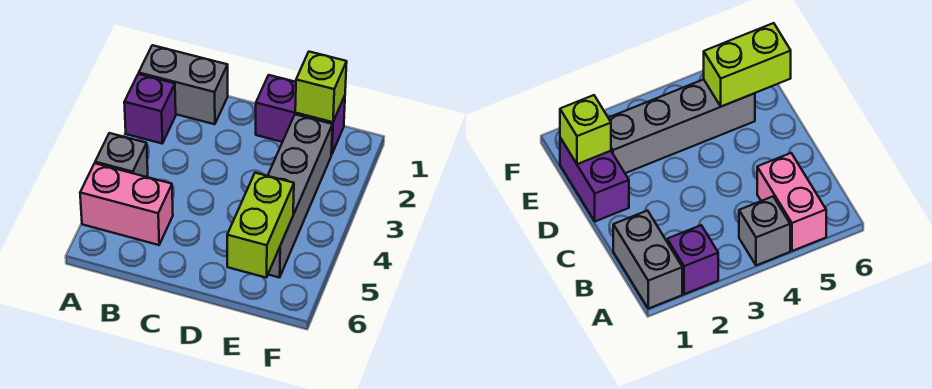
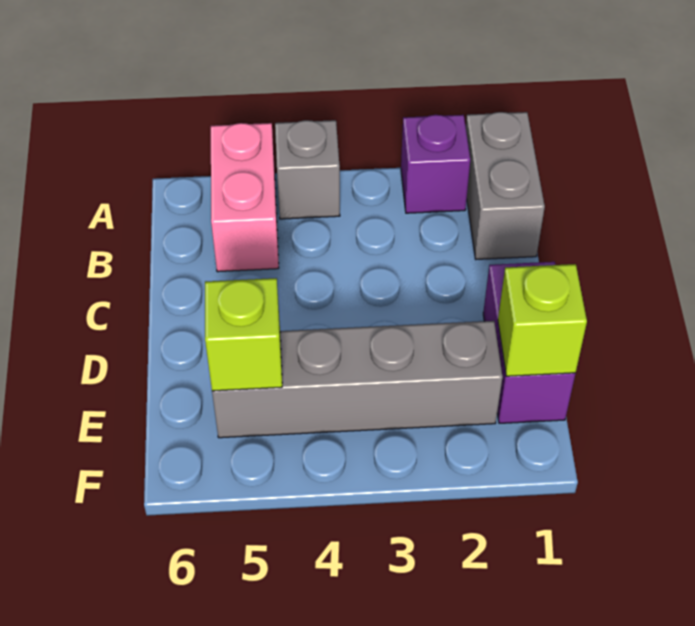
lime 1x2 brick [227,173,294,278] -> lime 1x1 brick [205,278,282,391]

